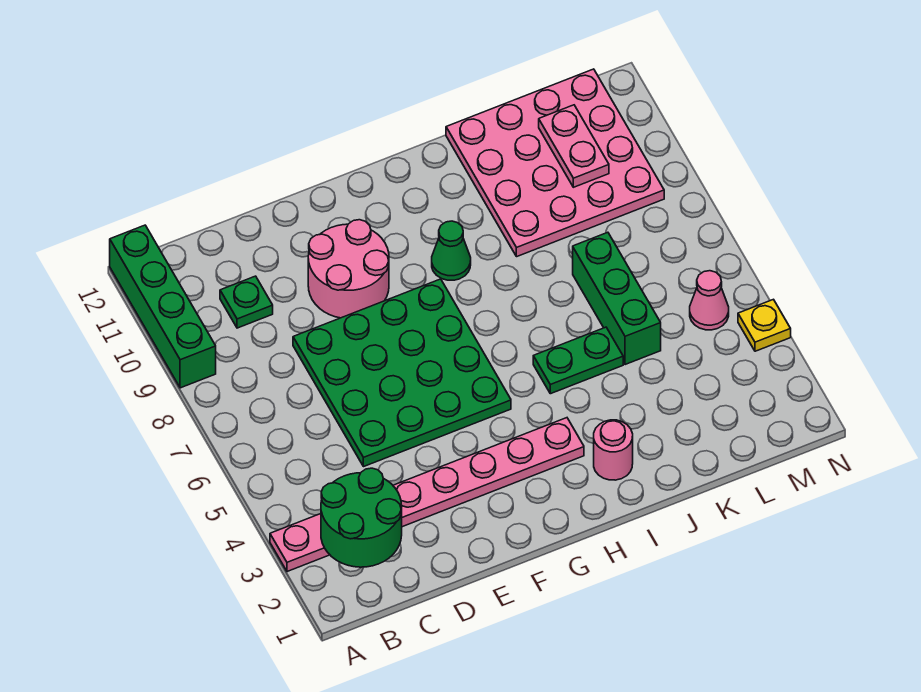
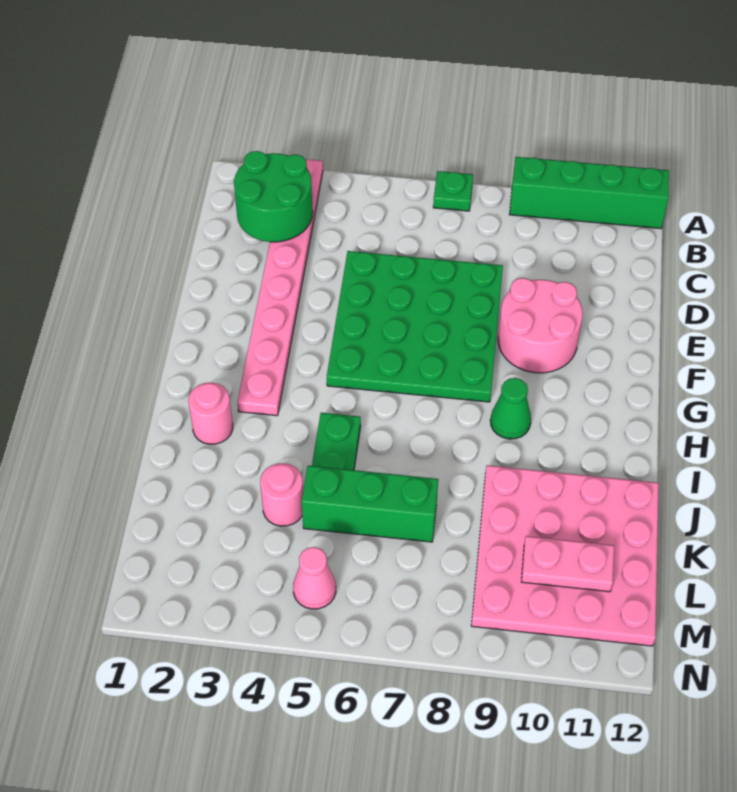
green 1x1 plate [220,276,273,328] -> green 1x1 plate moved to [433,171,473,211]
none -> pink 1x1 round brick [260,463,303,526]
yellow 1x1 plate [738,299,791,351] -> none

